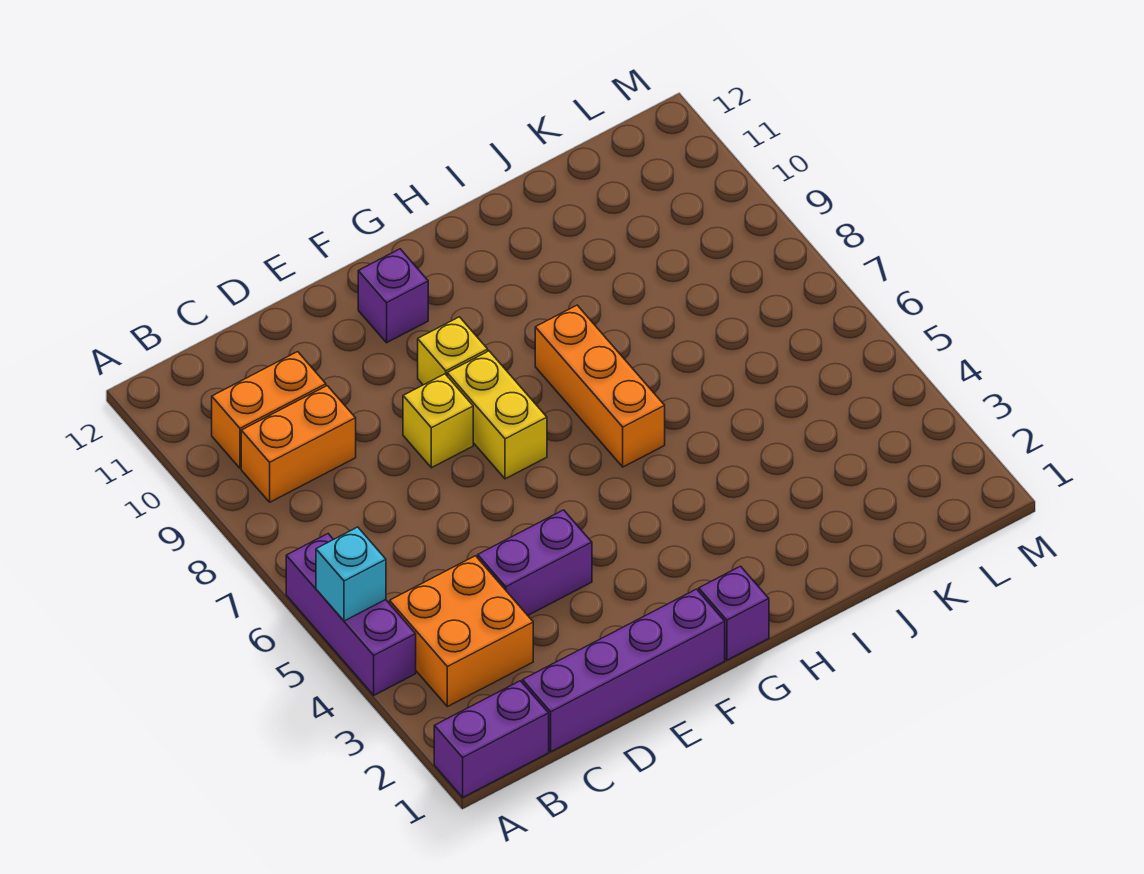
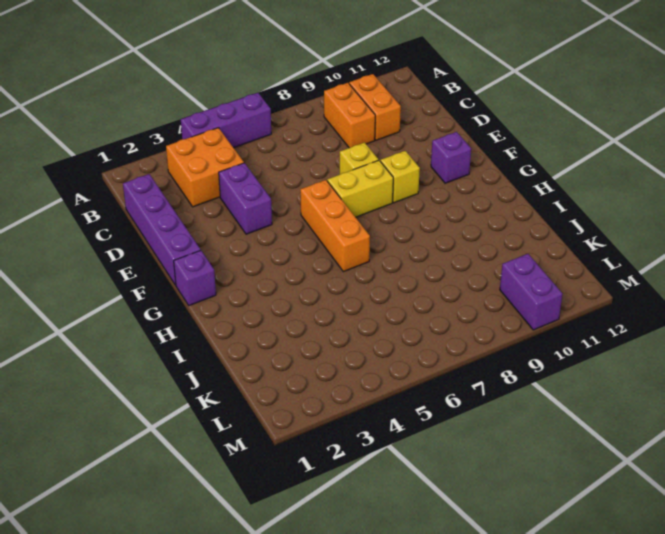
purple 1x2 brick [434,681,549,797] -> purple 1x2 brick moved to [500,254,562,330]
cyan 1x1 brick [316,527,386,621] -> none
orange 1x3 brick [535,305,665,467] -> orange 1x3 brick turned to [300,180,370,272]

